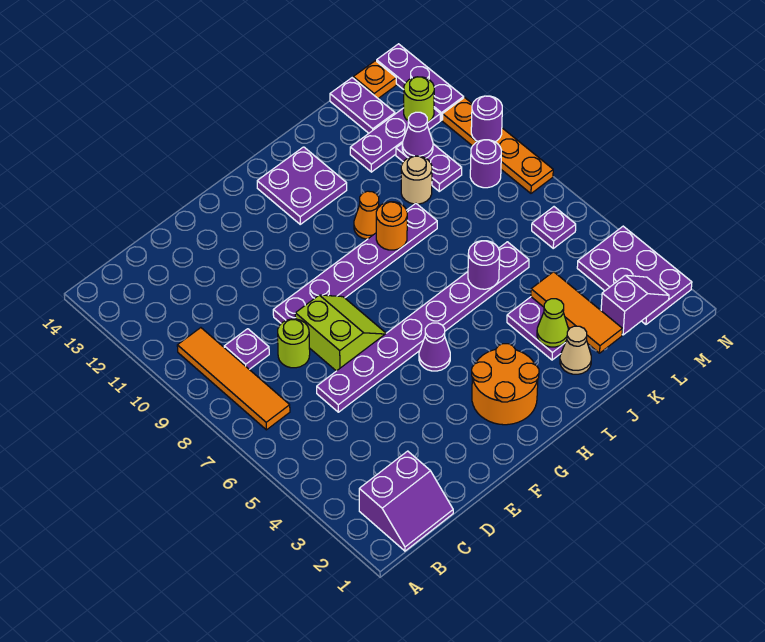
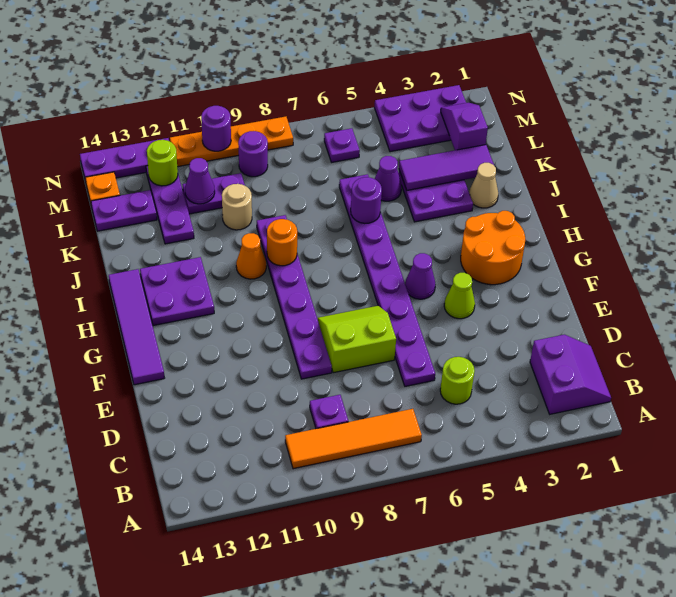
lime 1x1 round brick [278,319,310,368] -> lime 1x1 round brick moved to [440,357,475,404]
none -> purple 1x4 tile [109,269,164,385]
lime 1x1 cone [537,299,568,347] -> lime 1x1 cone moved to [444,273,475,319]
orange 1x3 tile [531,272,622,353] -> purple 1x3 tile [399,145,494,190]
none -> purple 1x1 cone [375,156,401,201]

